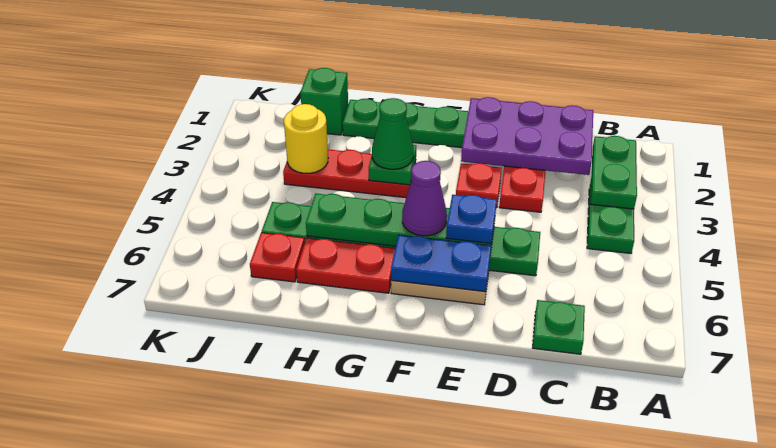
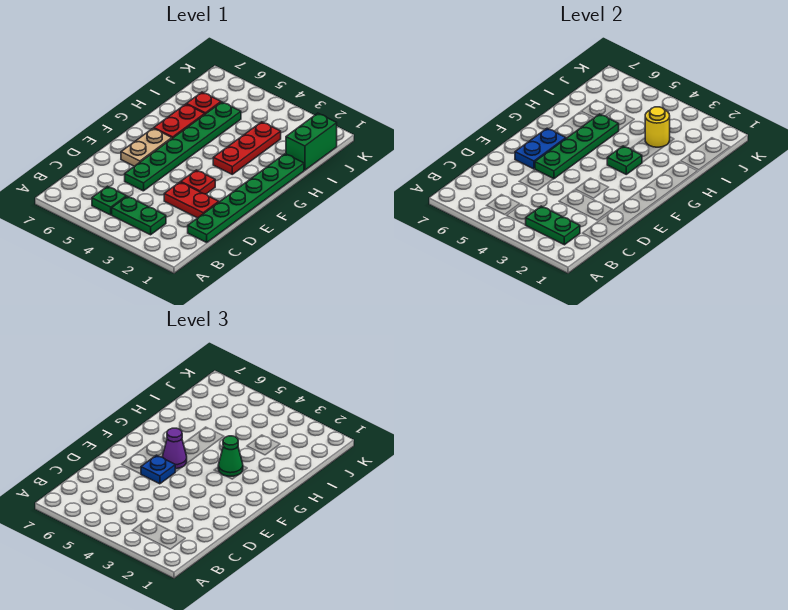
purple 2x3 plate [461,97,593,175] -> none
green 1x1 plate [533,300,585,354] -> green 1x1 plate moved to [92,186,126,215]
green 1x1 brick [300,68,348,135] -> green 1x2 brick [286,113,337,170]

